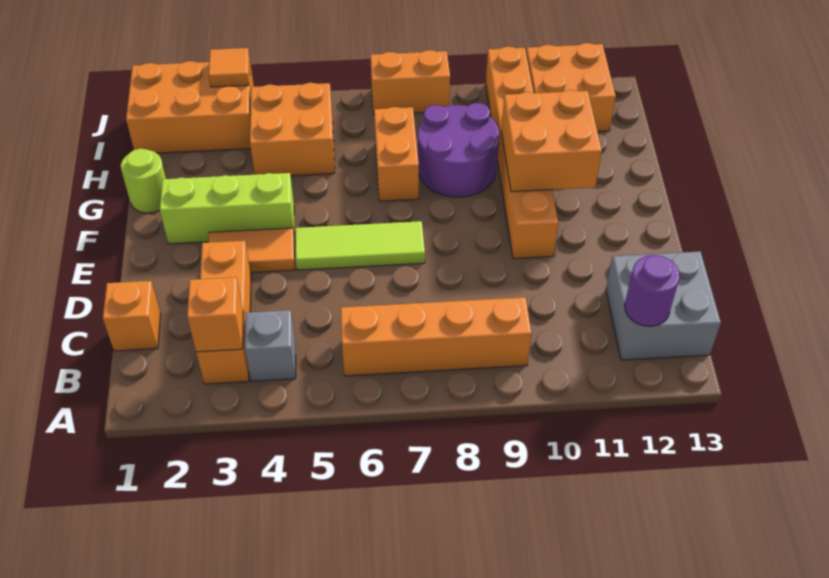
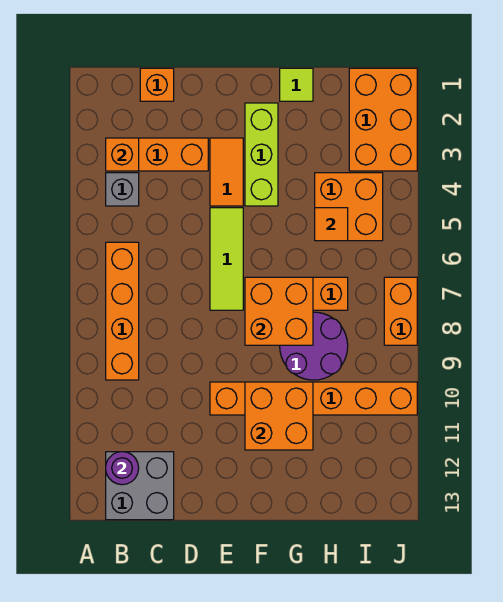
lime 1x1 round brick [121,149,166,213] -> lime 1x1 tile [280,68,313,101]
orange 2x2 brick [526,43,616,132] -> orange 2x2 brick moved to [245,277,313,345]
orange 1x1 tile [209,48,250,87] -> orange 1x1 tile moved to [315,208,348,241]

